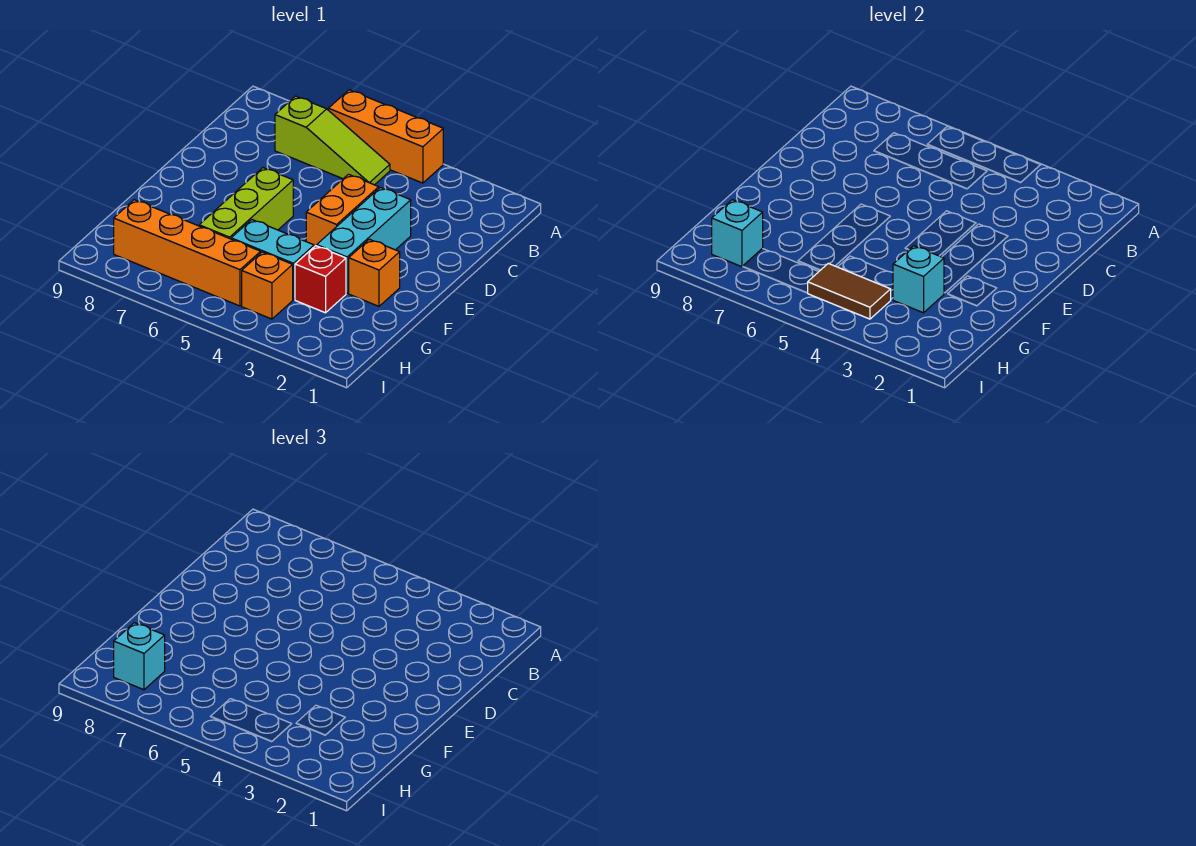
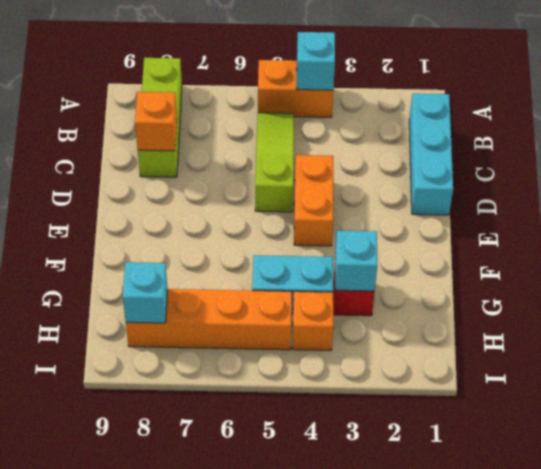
orange 1x3 brick [328,90,443,183] -> orange 1x2 brick [258,60,333,117]
lime 1x3 slope [275,96,390,185] -> lime 1x3 slope turned to [255,113,294,212]
cyan 1x3 brick [317,187,411,293] -> cyan 1x3 brick moved to [409,94,453,215]
lime 1x3 brick [199,168,293,239] -> lime 1x3 brick moved to [138,58,182,177]
orange 1x1 brick [349,239,400,306] -> orange 1x1 brick moved to [135,92,177,151]
brown 1x2 tile [808,263,891,319] -> none
cyan 1x1 brick [114,623,165,690] -> cyan 1x1 brick moved to [297,32,335,90]

